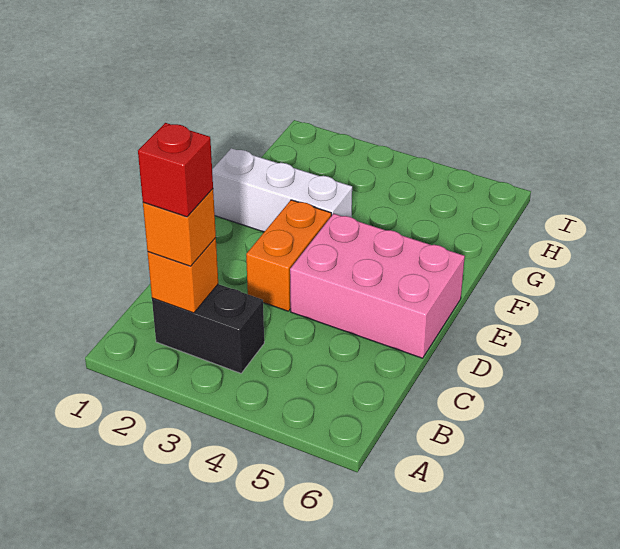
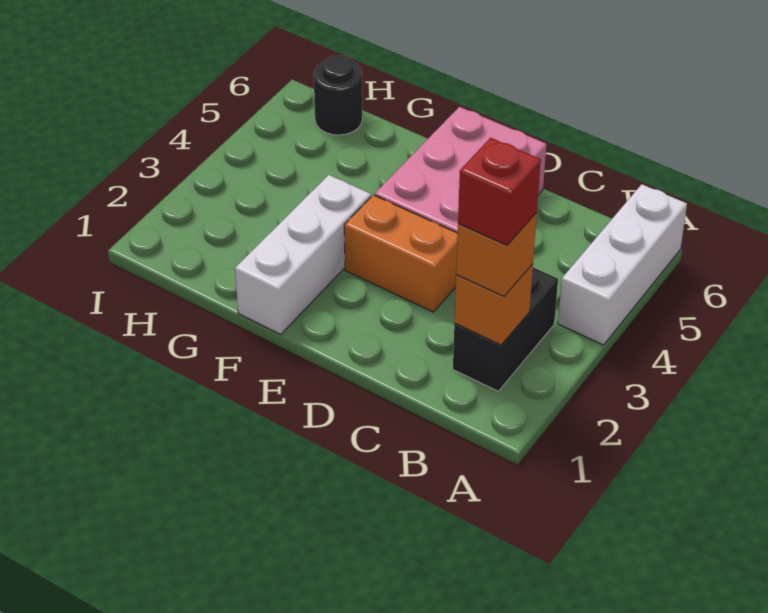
none -> white 1x3 brick [558,184,687,345]
none -> black 1x1 round brick [314,56,362,135]

